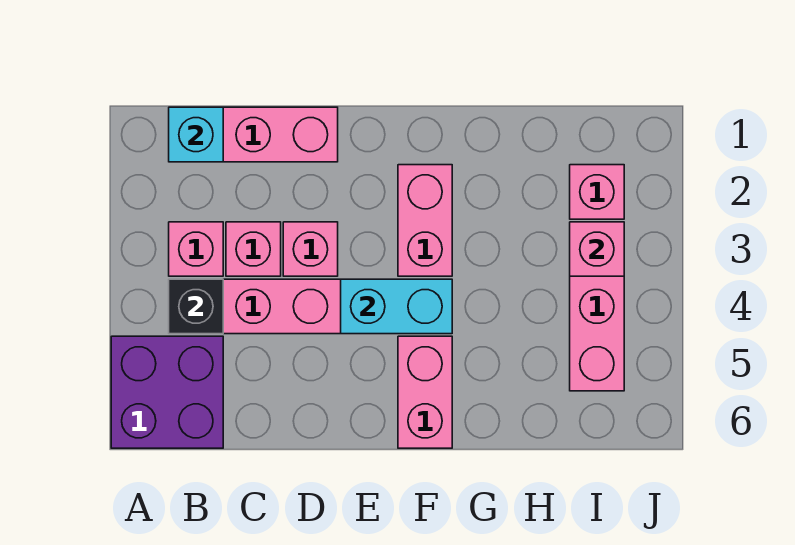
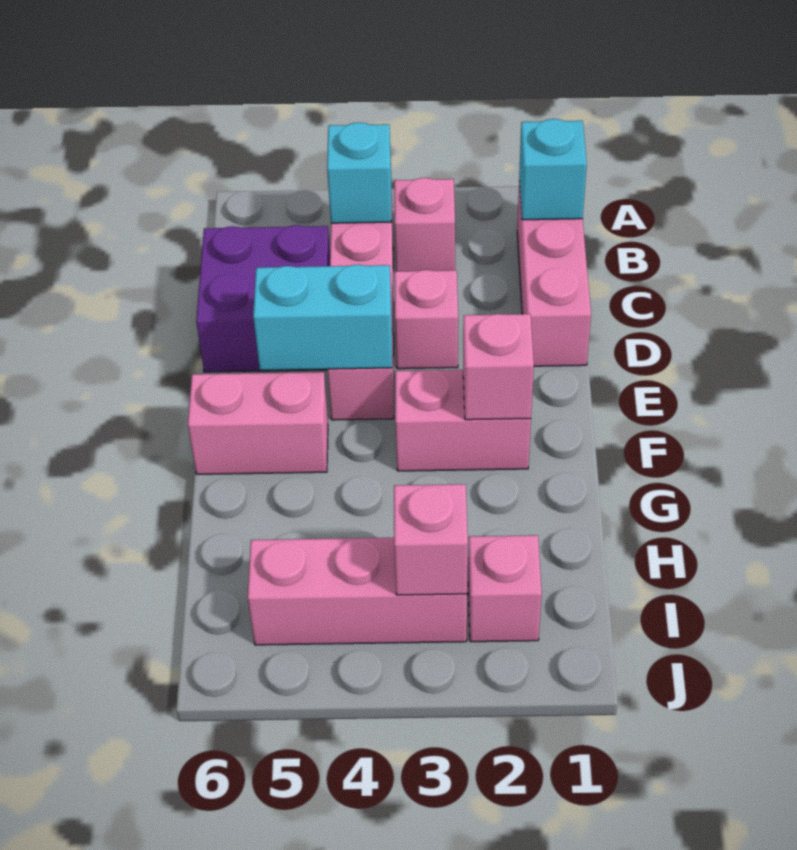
purple 2x2 brick [111,336,223,448] -> purple 2x2 brick moved to [196,225,330,372]
black 1x1 brick [169,279,223,334] -> cyan 1x1 brick [327,123,391,223]
pink 1x1 brick [226,222,281,276] -> pink 1x1 brick moved to [463,314,534,420]
cyan 1x2 brick [341,279,452,334] -> cyan 1x2 brick turned to [253,265,392,370]

